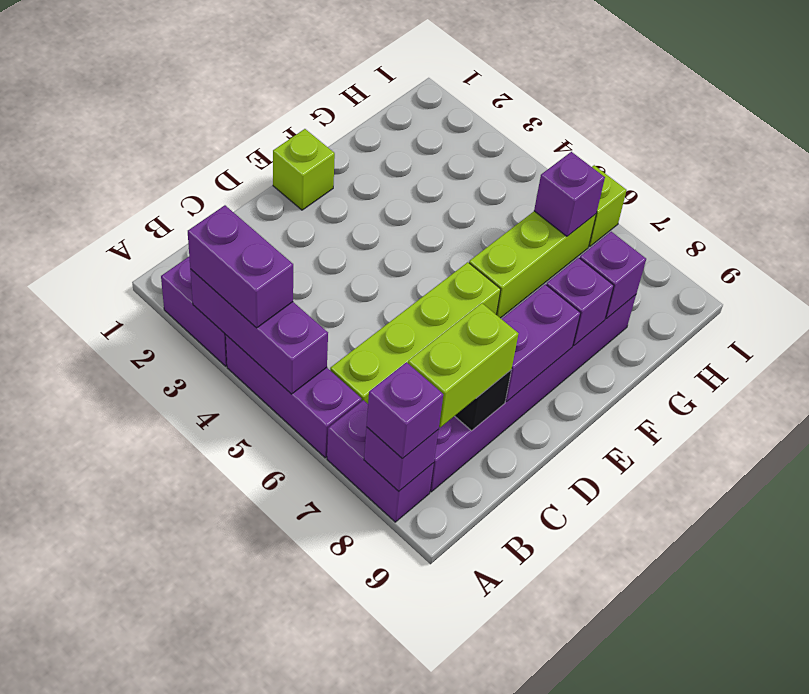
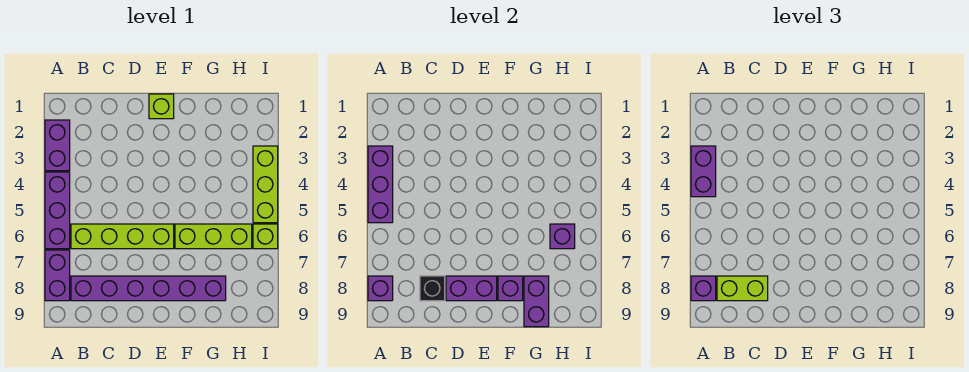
purple 1x1 brick [580,232,646,319] -> purple 1x2 brick [524,276,549,327]
none -> lime 1x3 brick [253,146,278,223]

